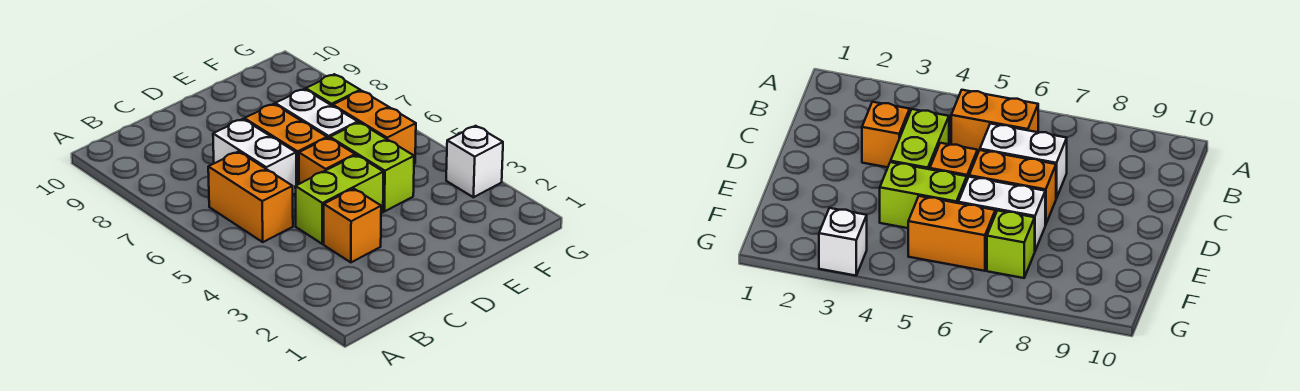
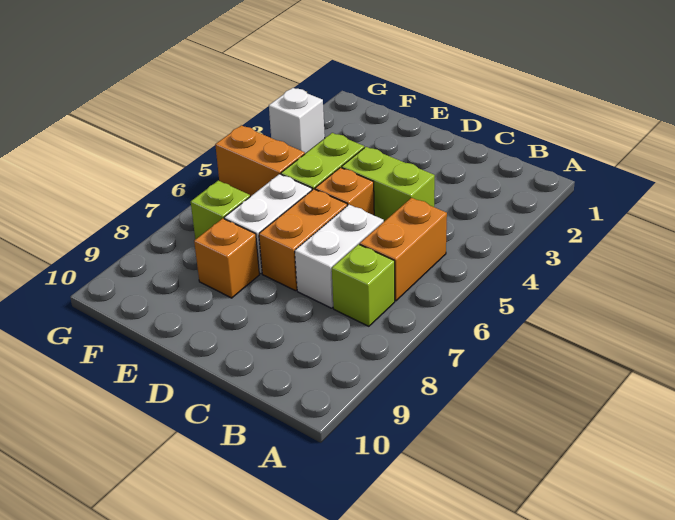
none -> lime 1x1 brick [332,244,395,326]
orange 1x1 brick [324,189,381,262] -> orange 1x1 brick moved to [194,218,259,298]
orange 1x2 brick [333,91,416,164] -> orange 1x2 brick turned to [215,125,305,197]

